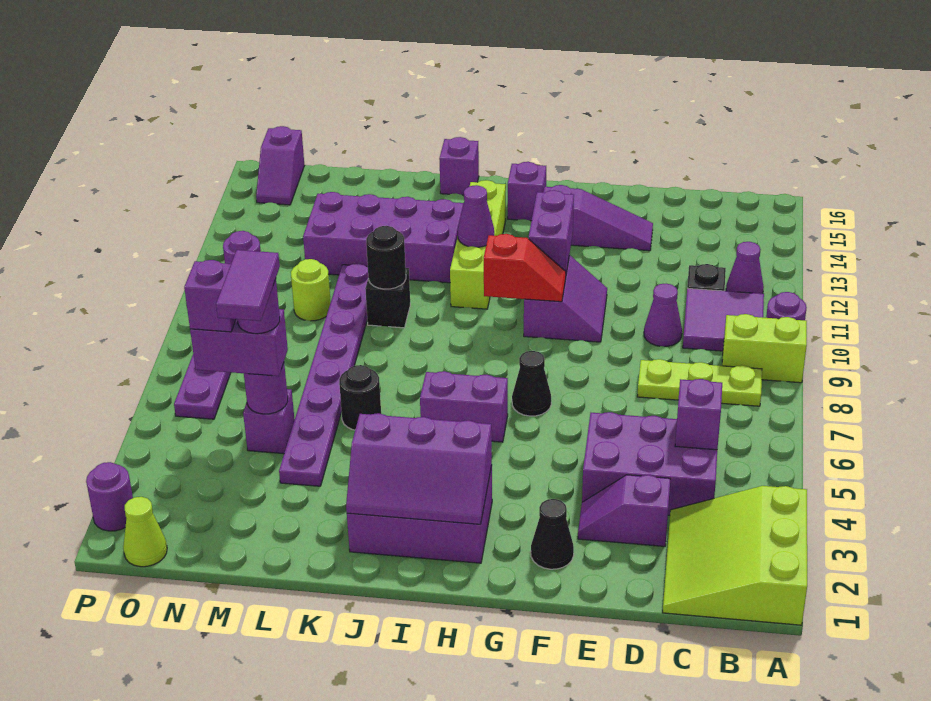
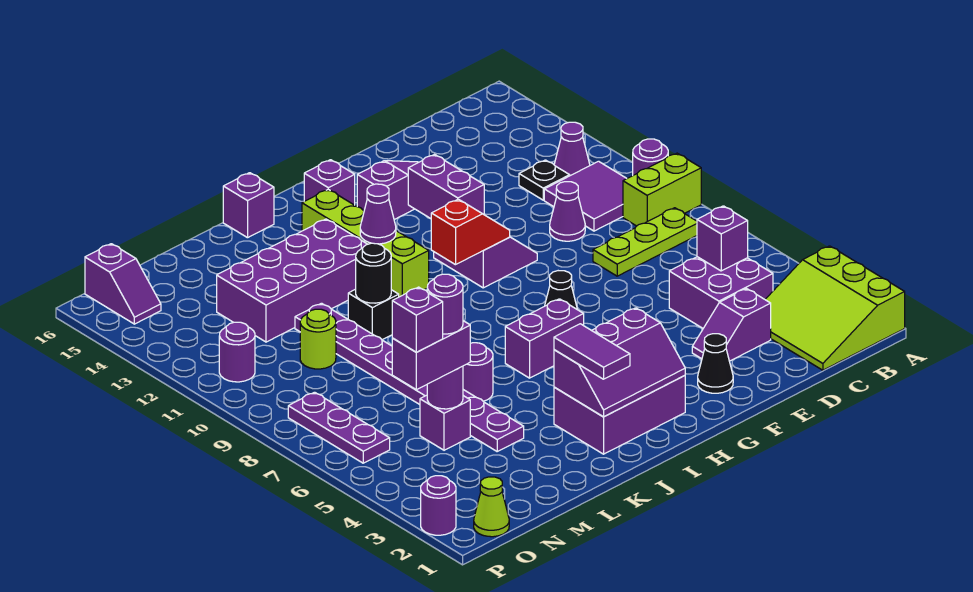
purple 2x3 brick [582,412,717,515] -> purple 2x2 brick [669,257,773,328]
black 1x1 round brick [339,365,381,430] -> purple 1x1 round brick [463,343,493,401]
purple 1x2 tile [216,250,280,321] -> purple 1x2 tile moved to [554,324,630,379]

